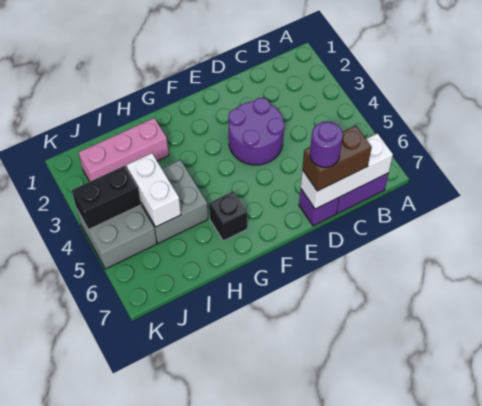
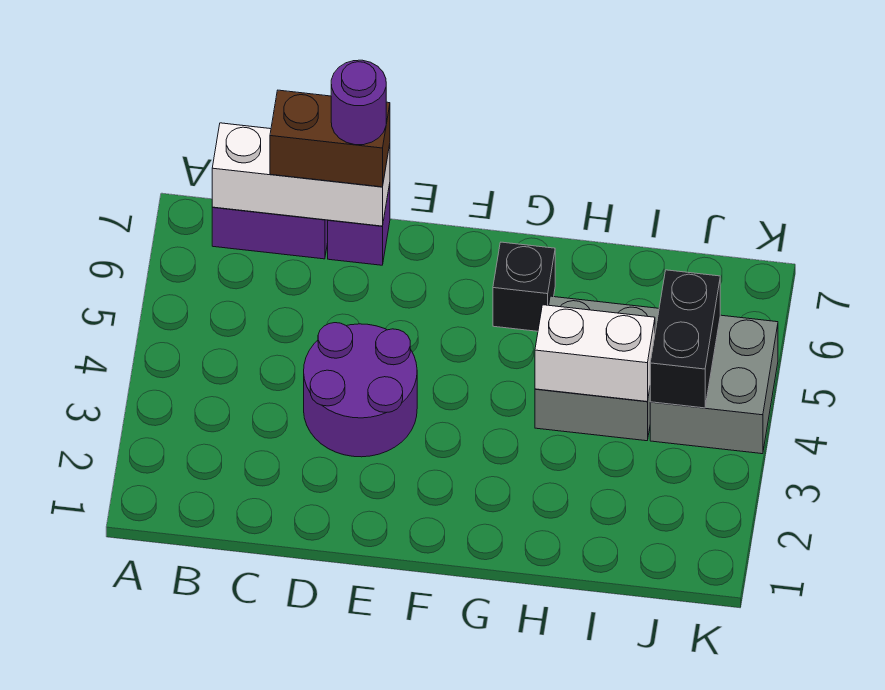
pink 1x3 brick [79,118,169,182] -> none
white 1x2 brick [127,153,181,227] -> white 1x2 brick turned to [535,305,655,402]
black 1x2 brick [72,166,141,230] -> black 1x2 brick turned to [650,270,720,408]

